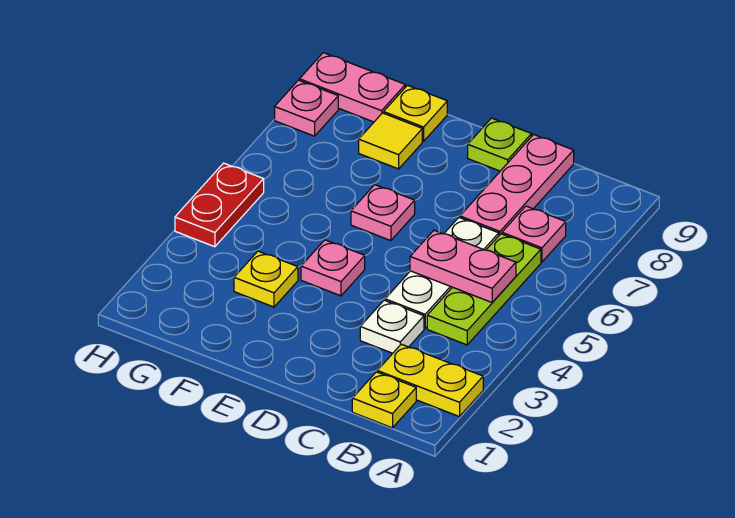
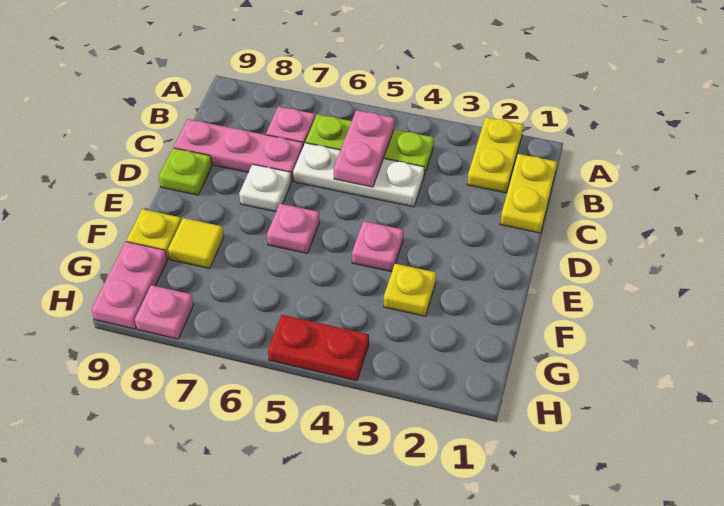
yellow 1x1 plate [352,372,416,428] -> yellow 1x2 plate [500,154,557,233]
white 1x1 plate [360,300,424,353] -> white 1x1 plate moved to [239,164,291,212]

